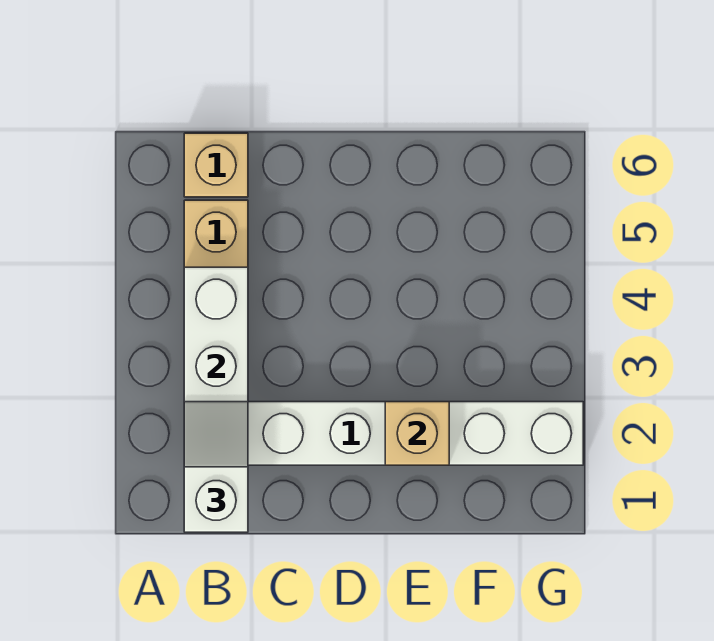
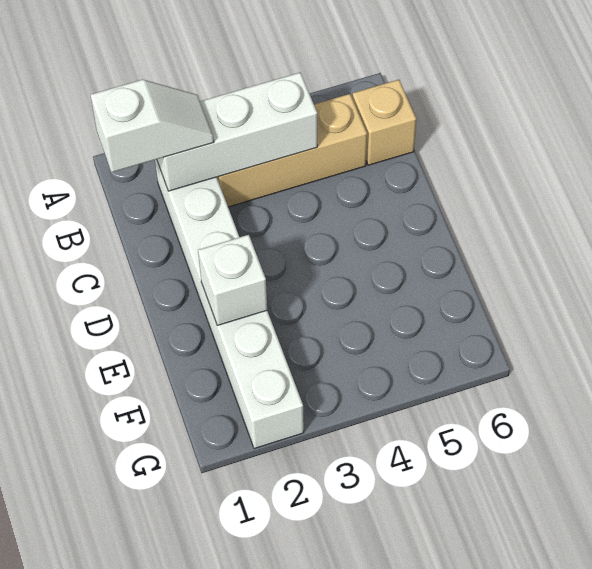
tan 1x1 brick [385,402,449,465] -> white 1x1 brick [198,235,267,326]

